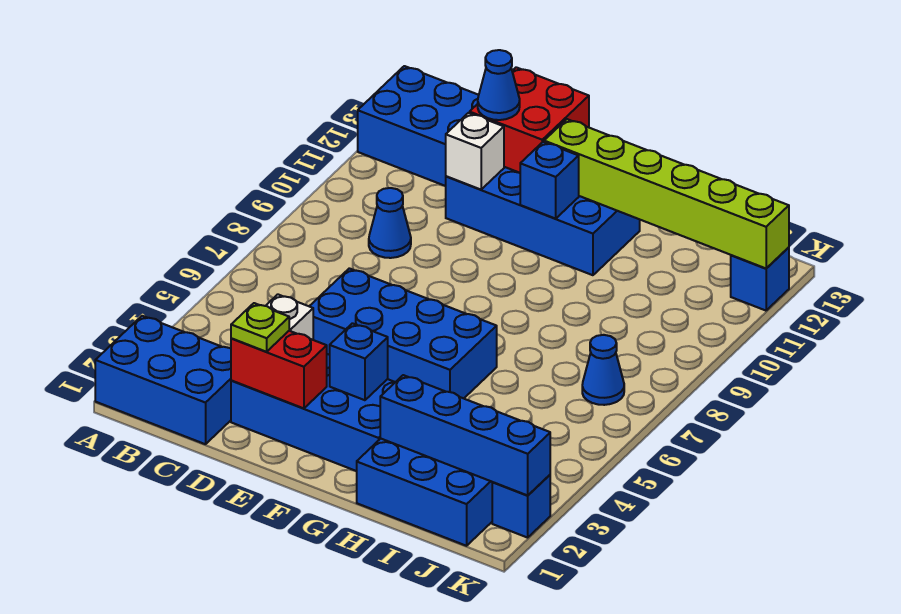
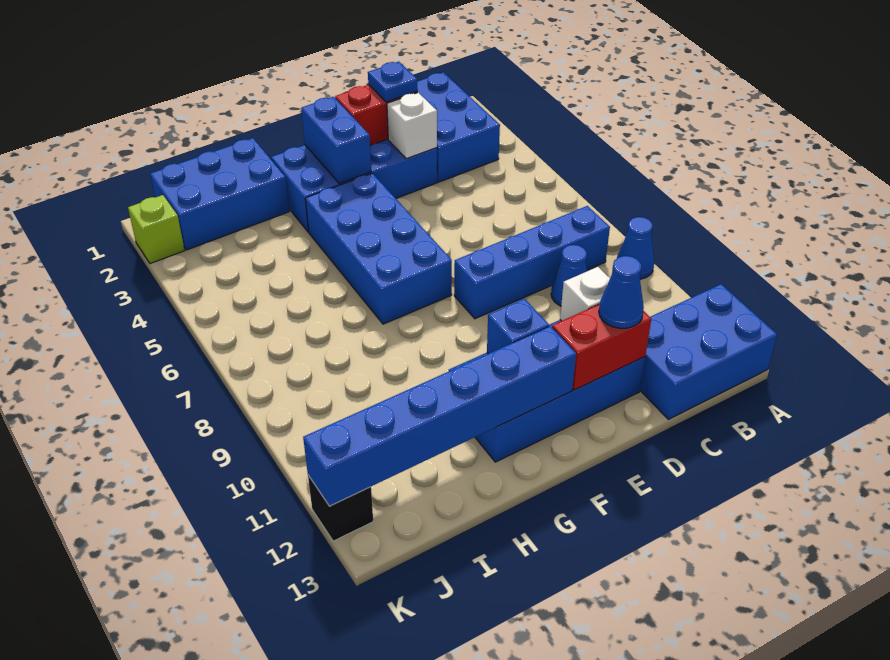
blue 2x3 brick [95,316,231,444] -> blue 2x3 brick turned to [417,72,500,182]
lime 1x1 plate [231,303,289,352] -> blue 1x1 plate [368,62,417,102]
blue 2x4 brick [309,268,497,398] -> blue 2x4 brick turned to [305,173,452,324]
red 2x2 brick [470,67,589,173] -> red 1x2 brick [552,304,651,390]
blue 1x1 brick [330,323,388,400] -> blue 1x2 brick [301,97,371,184]
lime 1x6 brick [544,119,789,269] -> blue 1x6 brick [303,326,576,506]
blue 1x4 brick [380,375,550,496] -> blue 1x4 brick moved to [454,206,610,319]
blue 1x1 cone [582,335,624,405] -> blue 1x1 cone moved to [617,217,654,279]
blue 1x1 brick [492,475,550,538] -> lime 1x1 brick [128,195,185,264]
blue 1x1 brick [731,247,789,311] -> black 1x1 brick [308,475,373,541]

